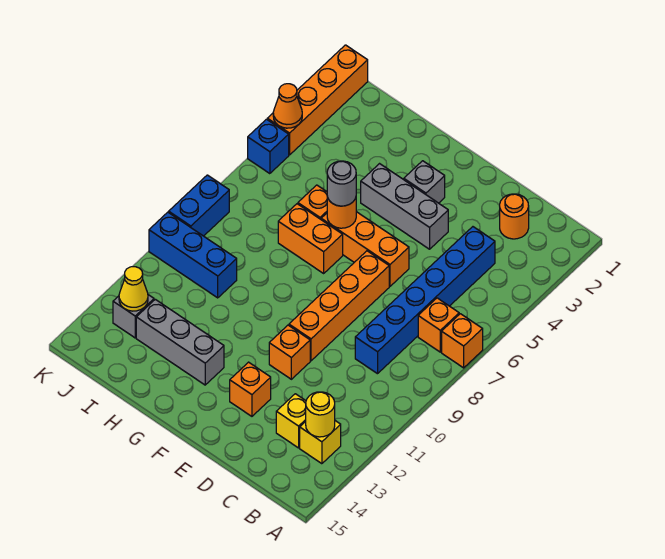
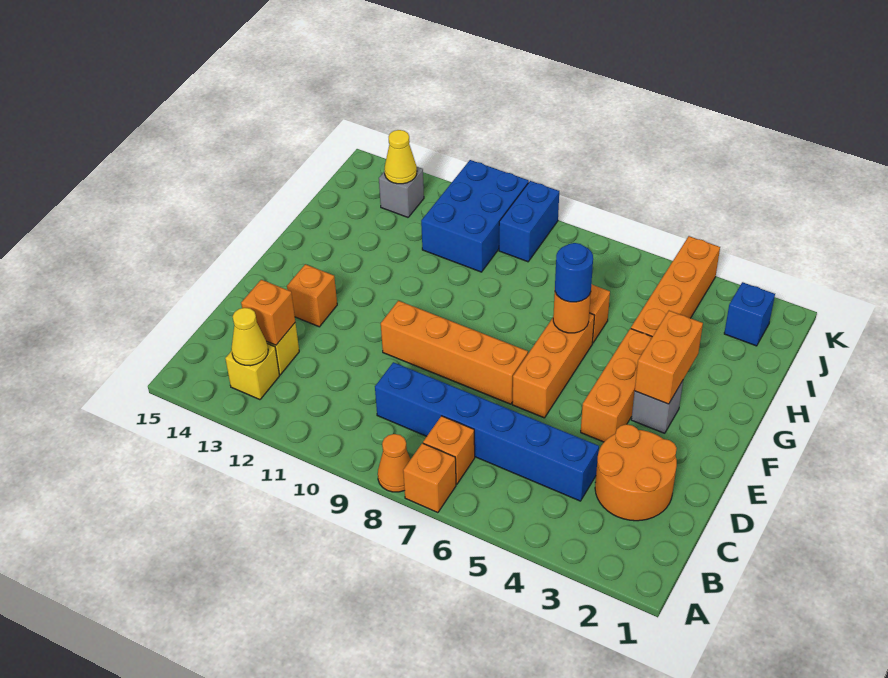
yellow 1x1 round brick [306,392,335,437] -> yellow 1x1 cone [231,308,268,366]
orange 1x1 round brick [500,194,529,239] -> orange 2x2 round brick [595,424,677,521]
grey 1x3 brick [361,164,448,249] -> orange 1x3 brick [581,328,652,442]
orange 1x1 brick [269,325,310,379] -> orange 1x1 brick moved to [241,280,295,345]
grey 1x1 round brick [327,161,356,206] -> blue 1x1 round brick [555,243,593,302]
orange 1x2 brick [278,204,343,273] -> orange 1x2 brick moved to [635,311,703,404]
grey 1x3 brick [136,299,224,385] -> none
blue 1x3 brick [149,212,237,298] -> blue 2x3 brick [421,160,529,272]
orange 1x4 brick [267,45,368,155] -> orange 1x4 brick turned to [631,236,720,337]
orange 1x1 cone [273,84,302,128] -> orange 1x1 cone moved to [378,434,411,492]
blue 1x1 brick [248,119,289,174] -> blue 1x1 brick moved to [724,282,775,346]
blue 1x2 brick [169,175,229,236] -> blue 1x2 brick turned to [499,181,559,262]

